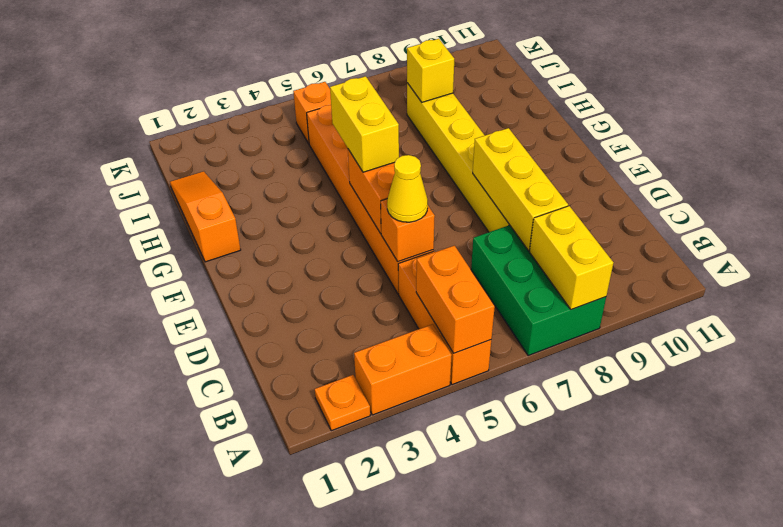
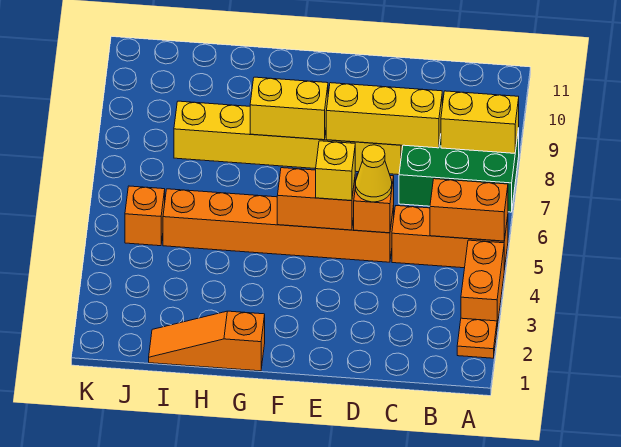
yellow 1x2 brick [330,76,399,172] -> yellow 1x2 brick moved to [250,77,328,140]
yellow 1x1 brick [407,39,454,102] -> yellow 1x1 brick moved to [316,141,355,201]

